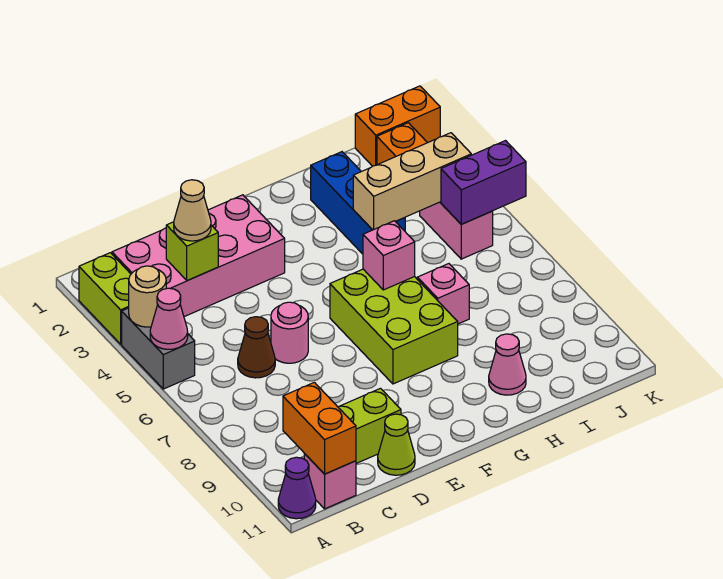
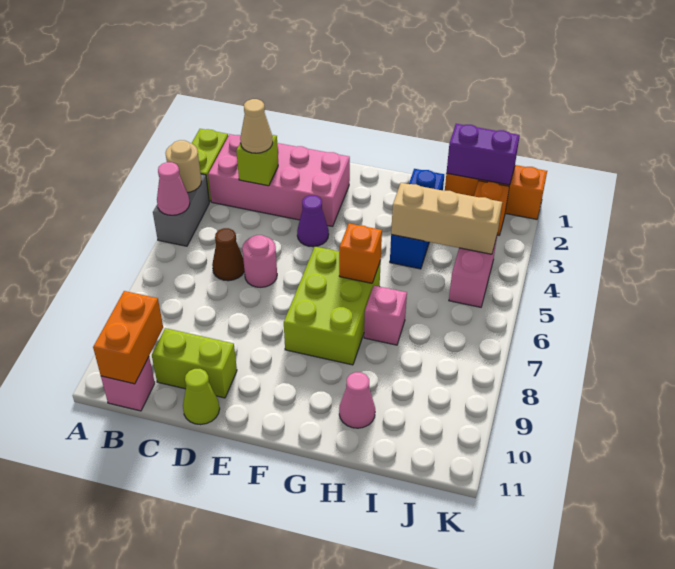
purple 1x1 cone [278,457,316,519] -> purple 1x1 cone moved to [297,195,329,247]
pink 1x1 brick [363,221,415,290] -> orange 1x1 brick [339,223,382,283]
orange 1x2 brick [355,86,440,166] -> orange 1x3 brick [445,165,547,219]
purple 1x2 brick [441,141,526,224] -> purple 1x2 brick moved to [447,124,520,185]

